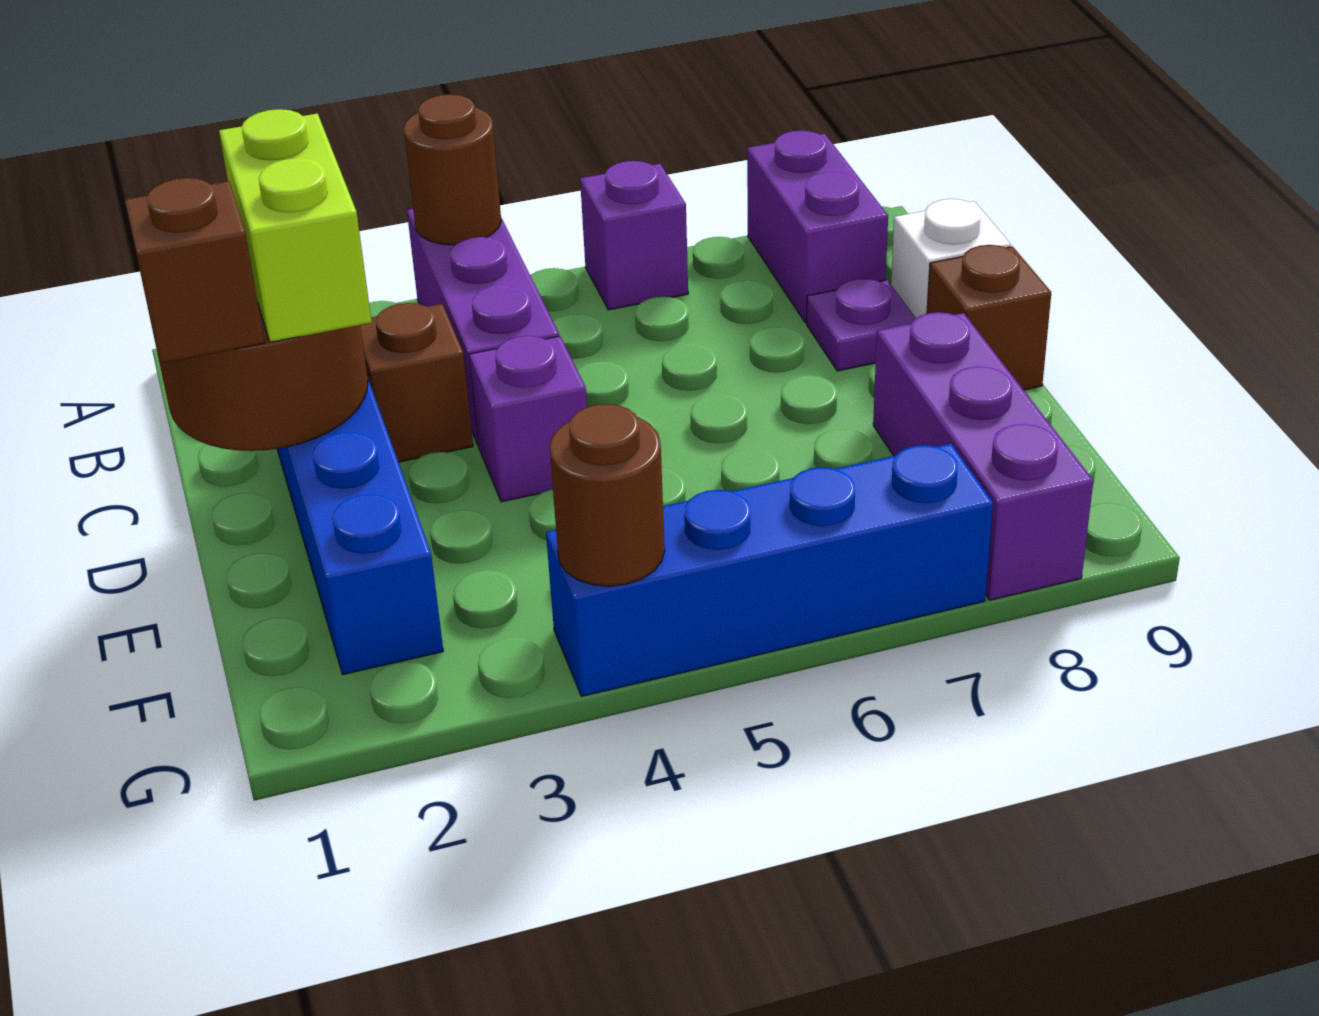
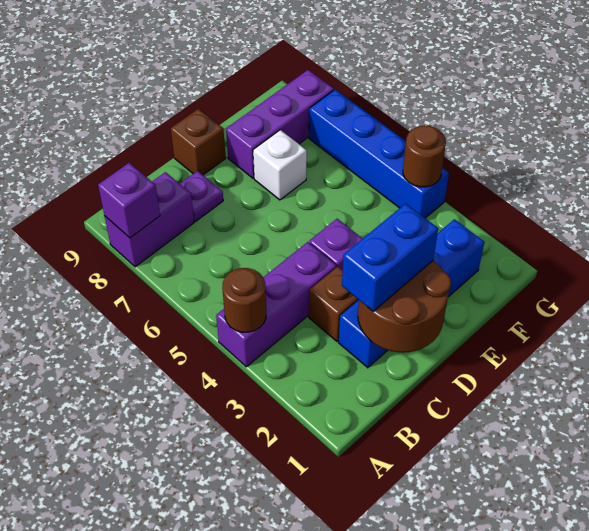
purple 1x1 brick [580,161,688,310] -> purple 1x1 brick moved to [98,163,160,238]
lime 1x2 brick [219,109,372,342] -> blue 1x2 brick [342,204,438,311]
white 1x1 brick [891,199,1011,318] -> white 1x1 brick moved to [253,130,307,200]
brown 1x1 brick [125,178,265,363] -> none

